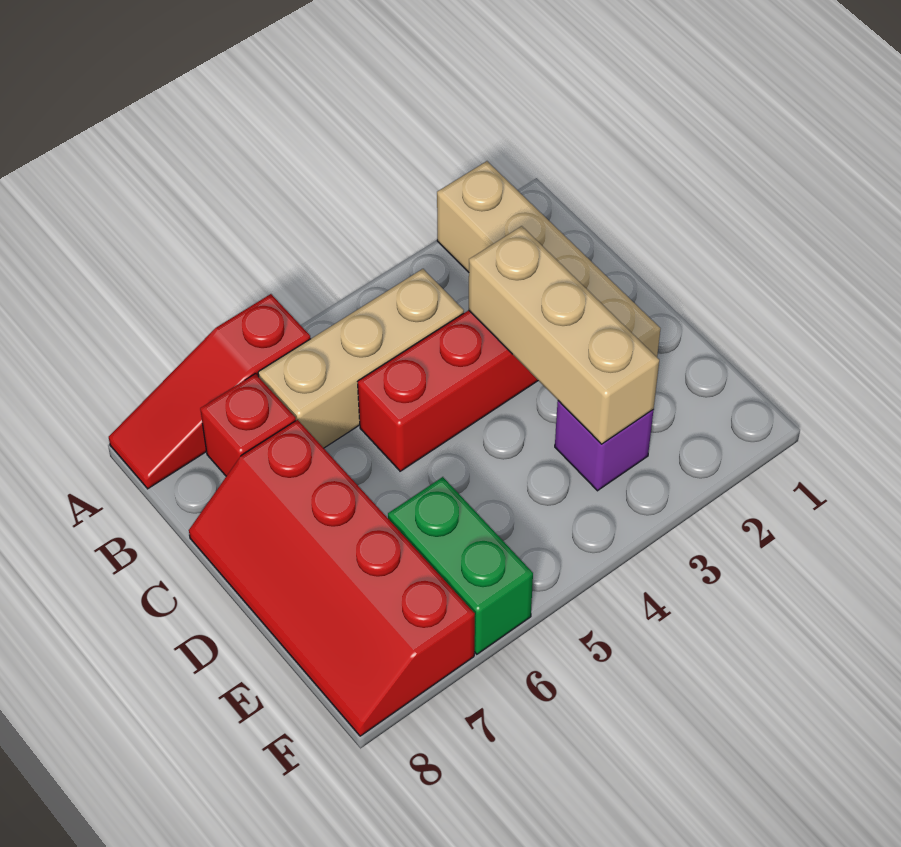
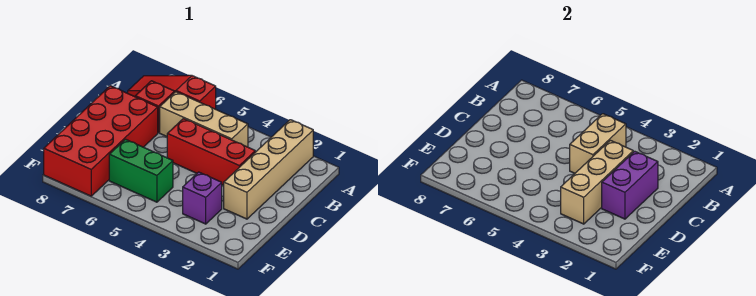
none -> tan 1x2 brick [570,114,626,173]
none -> purple 1x2 brick [602,151,658,219]
red 2x4 slope [189,420,475,736] -> red 2x4 brick [44,86,158,196]
green 1x2 brick [388,477,533,654] -> green 1x2 brick turned to [109,139,173,202]

